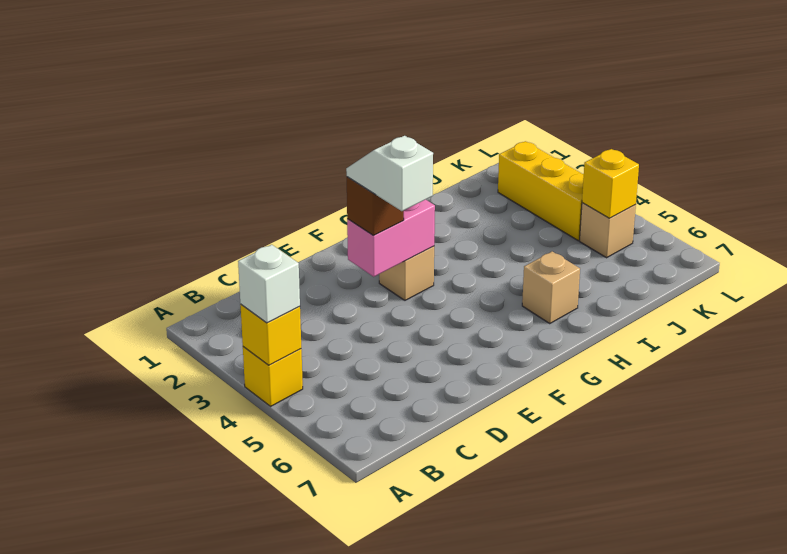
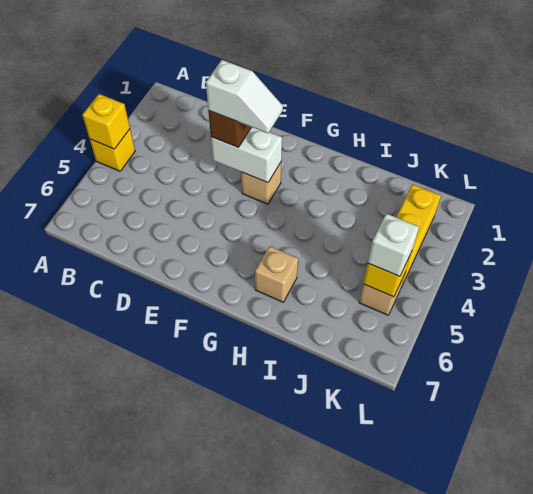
white 1x1 brick [238,245,300,323] -> white 1x1 brick moved to [368,214,419,276]
pink 1x2 brick [347,200,435,277] -> white 1x2 brick [211,127,282,183]
white 1x2 slope [346,136,433,211] -> white 1x2 slope turned to [206,60,283,133]

